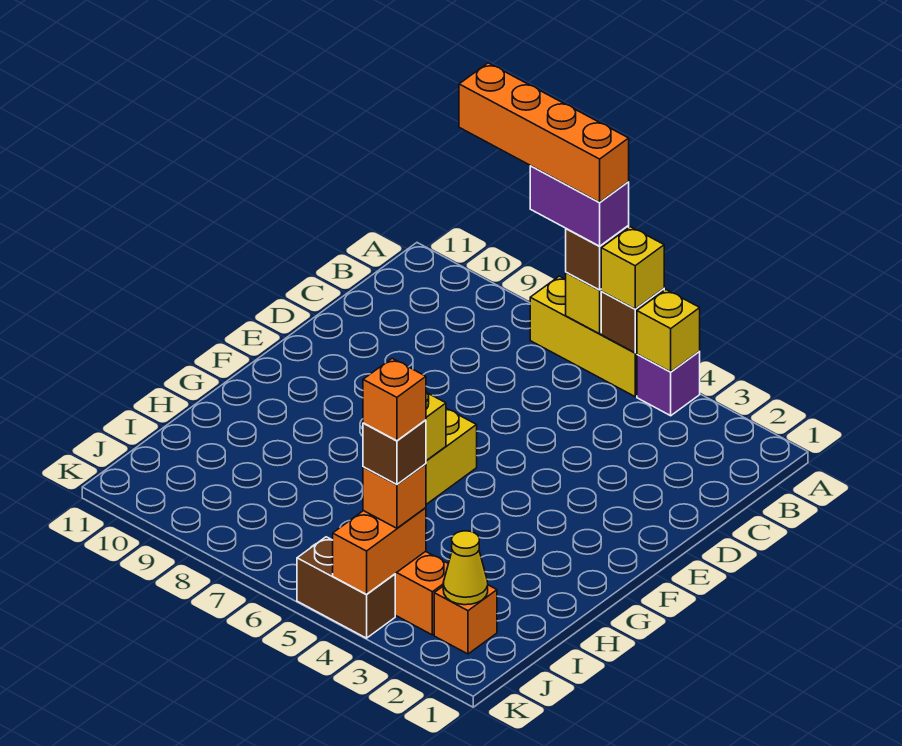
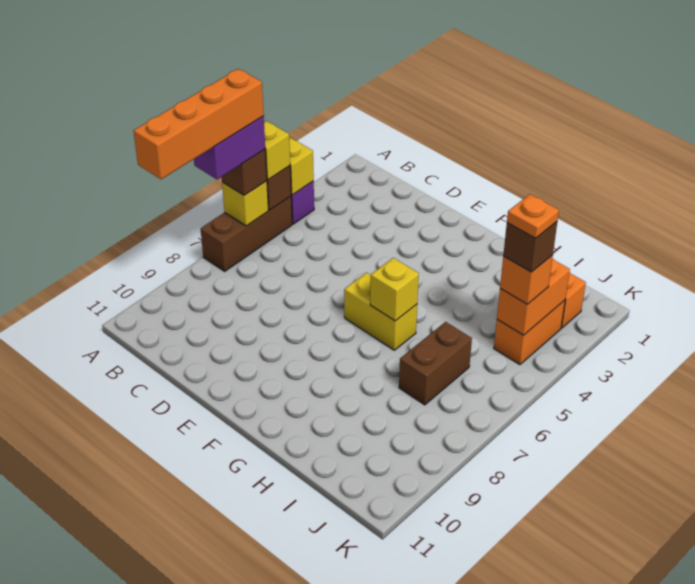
yellow 1x3 brick [530,276,637,396] -> brown 1x3 brick [201,196,292,271]
yellow 1x1 cone [443,531,488,605] -> none
orange 1x2 brick [333,508,426,595] -> orange 1x2 brick turned to [497,259,570,335]
orange 1x1 brick [363,358,426,441] -> orange 1x1 plate [507,194,559,238]
brown 1x2 brick [297,537,395,638] -> brown 1x2 brick moved to [399,322,472,405]

